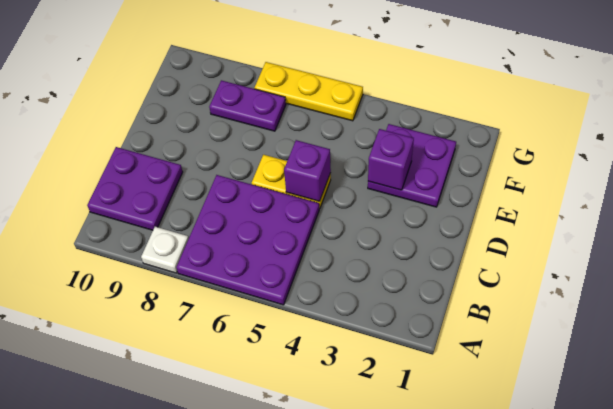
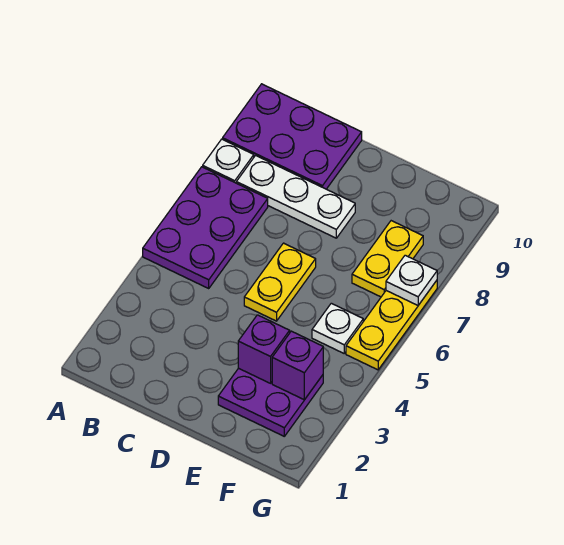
purple 3x3 plate [176,175,319,305] -> purple 2x3 plate [143,167,268,288]
none -> white 1x3 plate [236,155,355,238]
purple 2x2 plate [87,147,183,230] -> purple 2x3 plate [223,84,362,189]
purple 1x1 brick [284,140,331,201] -> purple 1x1 brick moved to [272,331,323,400]
none -> white 1x1 plate [312,303,363,353]
purple 1x2 plate [209,80,286,131] -> yellow 1x2 plate [352,221,423,297]
none -> white 1x1 plate [386,255,437,305]

